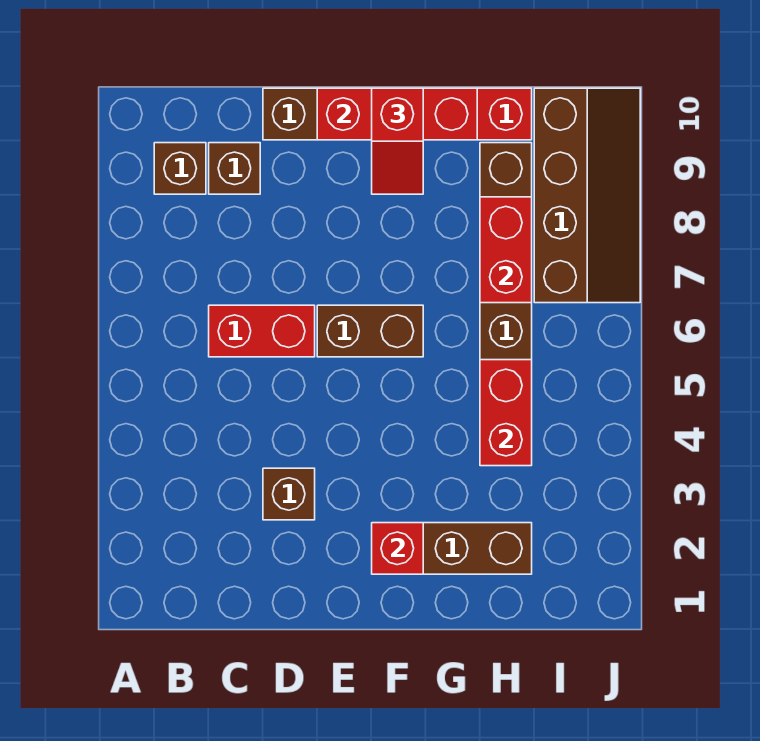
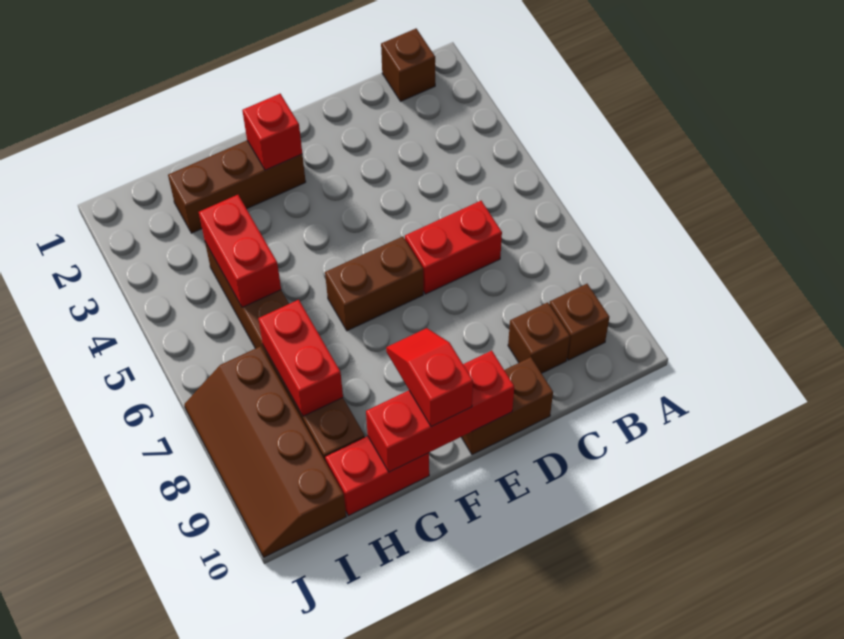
brown 1x1 brick [263,468,315,520] -> brown 1x1 brick moved to [381,29,435,101]

